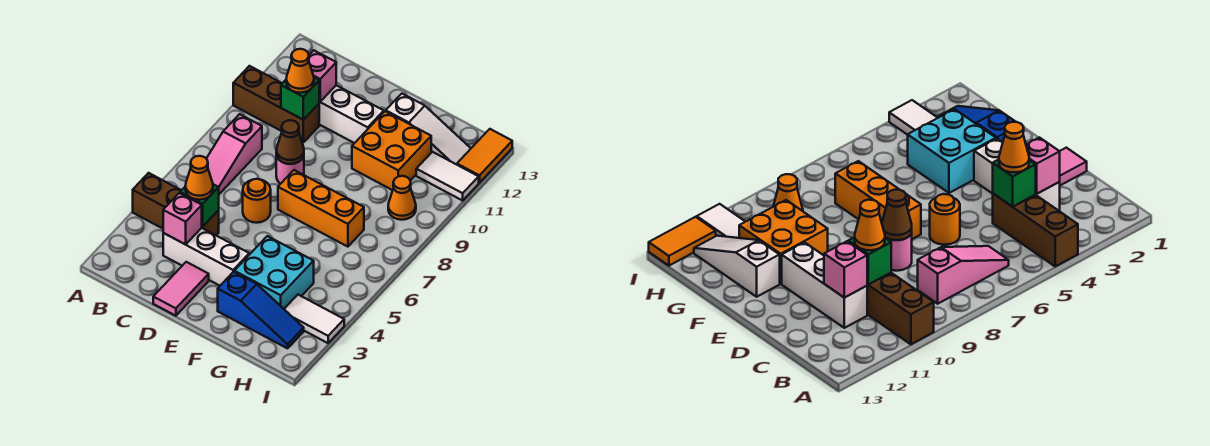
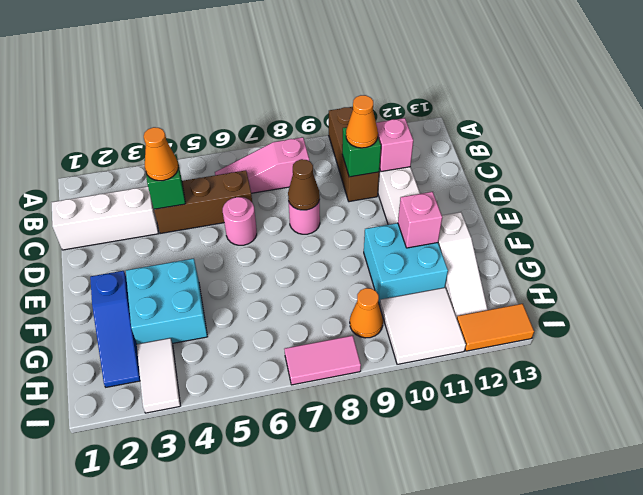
brown 1x3 brick [133,173,219,235] -> brown 1x3 brick turned to [154,170,252,234]
white 1x3 brick [163,228,249,286] -> white 1x3 brick turned to [51,186,159,250]
pink 1x1 brick [163,193,202,244] -> pink 1x1 brick moved to [398,192,442,248]
pink 1x2 tile [153,262,209,316] -> pink 1x2 tile moved to [285,336,361,385]
orange 1x1 round brick [243,179,271,223] -> pink 1x1 round brick [223,197,257,245]
orange 1x3 brick [278,170,364,247] -> none
orange 2x2 brick [352,111,431,190] -> cyan 2x2 brick [364,223,448,305]
white 1x2 tile [416,152,479,201] -> white 2x2 tile [380,288,466,364]

